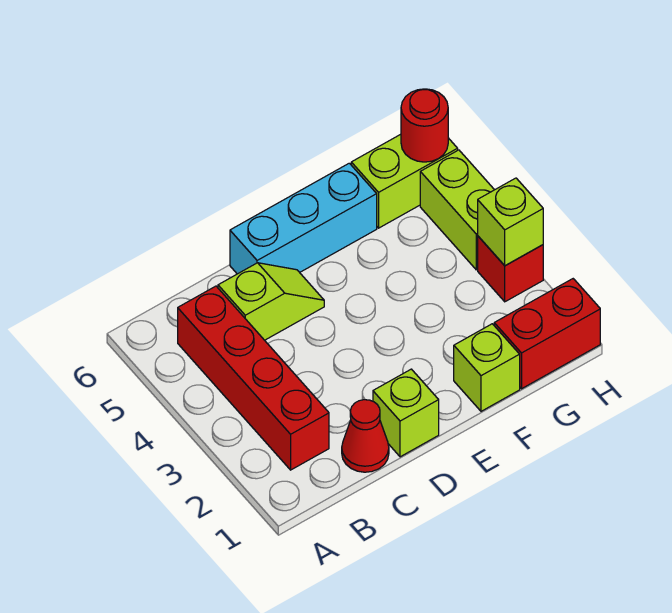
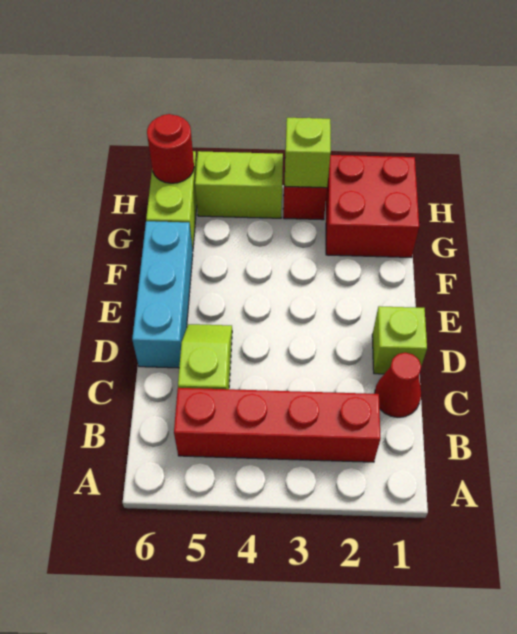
lime 1x1 brick [454,324,520,411] -> none
red 1x2 brick [494,279,600,389] -> red 2x2 brick [326,155,419,257]

